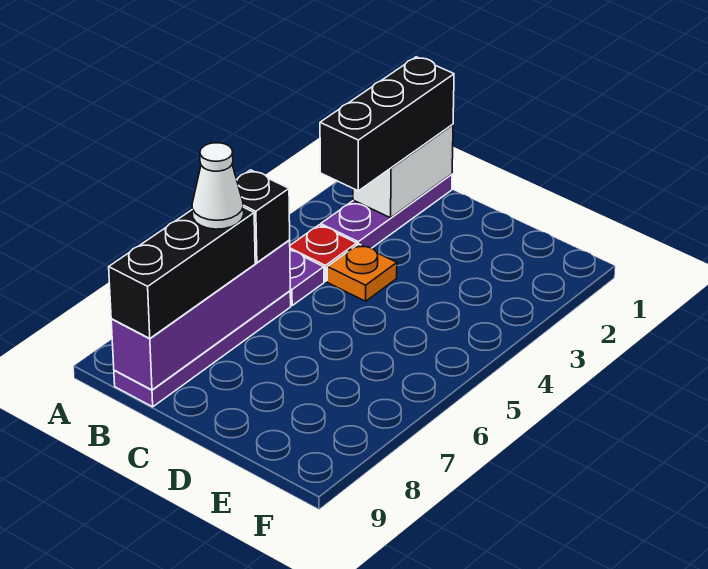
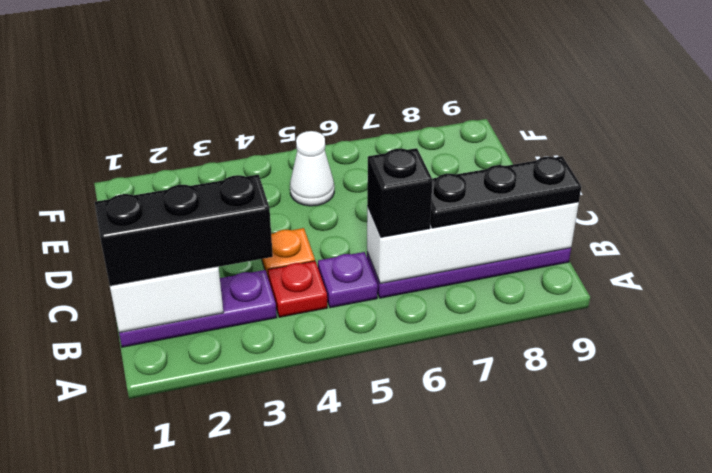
purple 1x4 brick [111,240,290,390] -> white 1x4 brick [367,202,579,283]
black 1x3 brick [109,207,255,338] -> black 1x3 plate [430,156,581,228]
white 1x1 cone [192,143,244,229] -> white 1x1 cone moved to [290,131,334,206]

